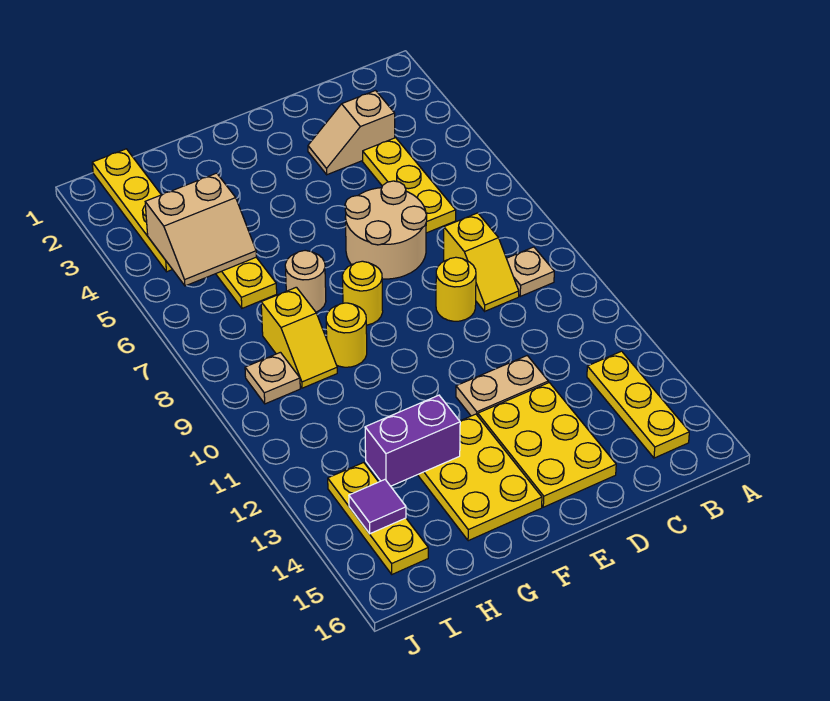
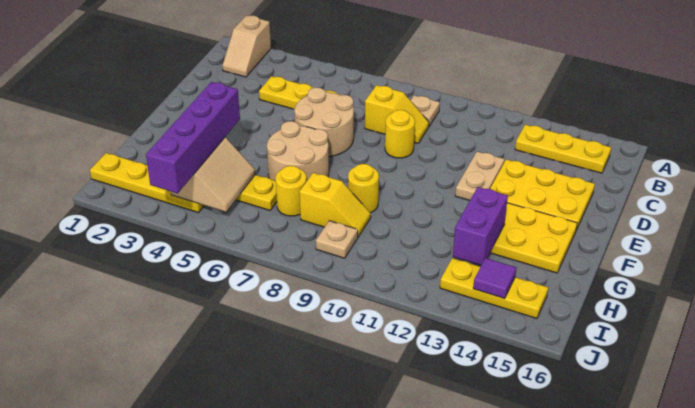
tan 1x2 slope [308,91,395,175] -> tan 1x2 slope moved to [222,16,271,77]
yellow 1x1 round brick [342,261,383,325] -> yellow 1x1 round brick moved to [276,166,306,216]
none -> purple 1x4 brick [146,82,240,193]
tan 1x1 round brick [285,250,326,312] -> tan 2x2 round brick [267,121,329,181]

